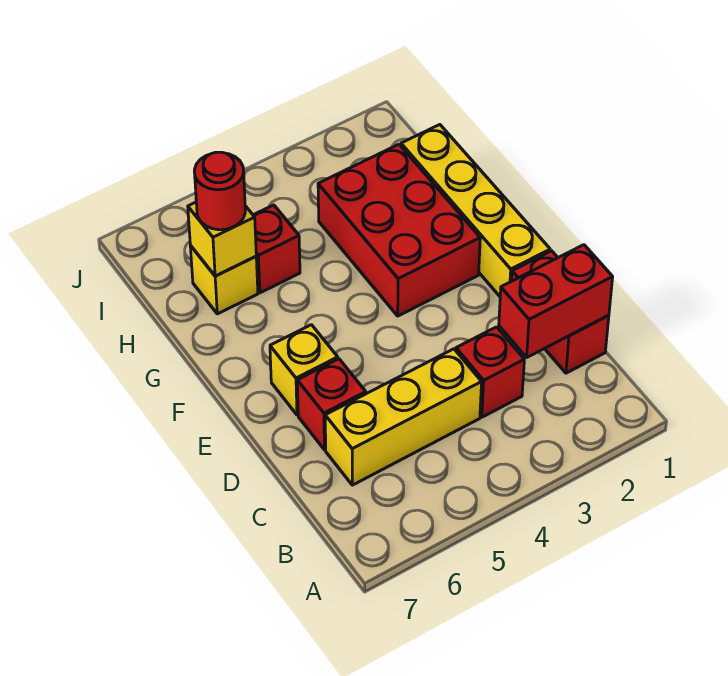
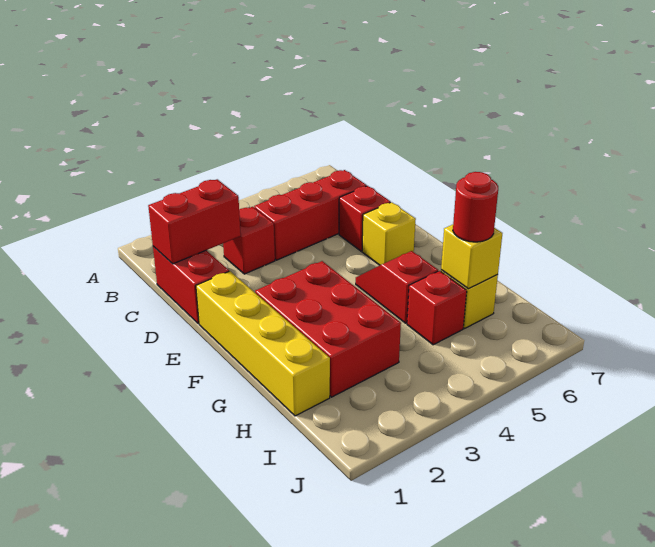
yellow 1x3 brick [325,349,482,485] -> red 1x3 brick [254,170,367,260]
none -> red 1x2 slope [356,251,438,323]

